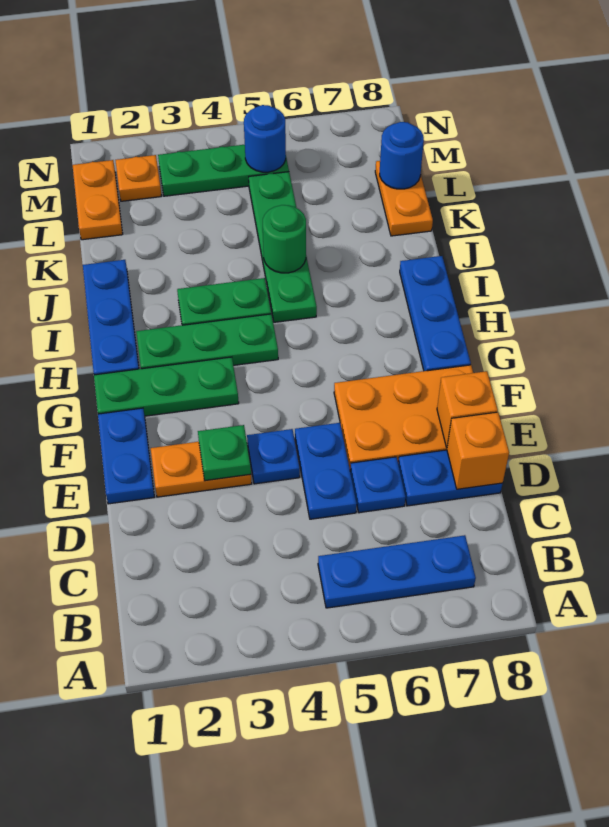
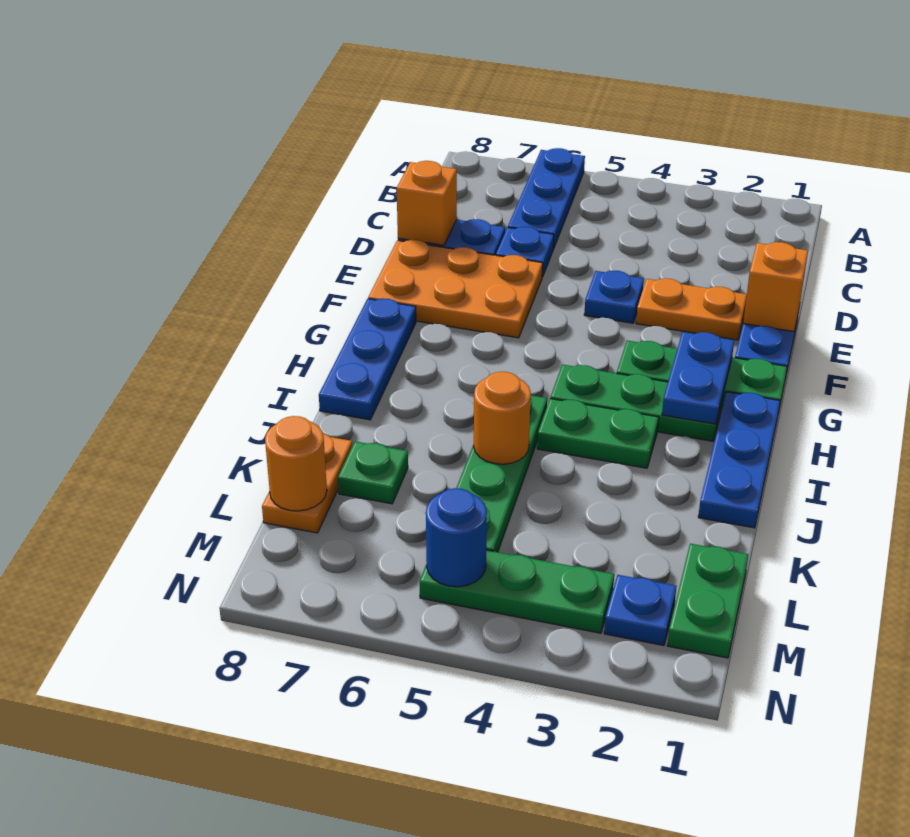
blue 1x3 plate [318,535,476,608] -> blue 1x3 plate turned to [508,148,585,249]
blue 1x2 plate [295,423,357,519] -> blue 1x2 plate moved to [662,332,734,424]
green 1x1 plate [198,425,251,481] -> green 1x1 plate moved to [338,441,408,504]
orange 1x1 brick [437,371,498,447] -> orange 1x1 brick moved to [743,242,808,332]
green 1x1 round brick [263,205,306,273] -> orange 1x1 round brick [474,372,531,464]
orange 1x2 plate [73,160,123,240] -> green 1x2 plate [667,544,749,658]
blue 1x1 round brick [380,122,424,189] -> orange 1x1 round brick [265,416,327,511]
orange 1x1 plate [115,155,161,201] -> blue 1x1 plate [604,575,676,646]

